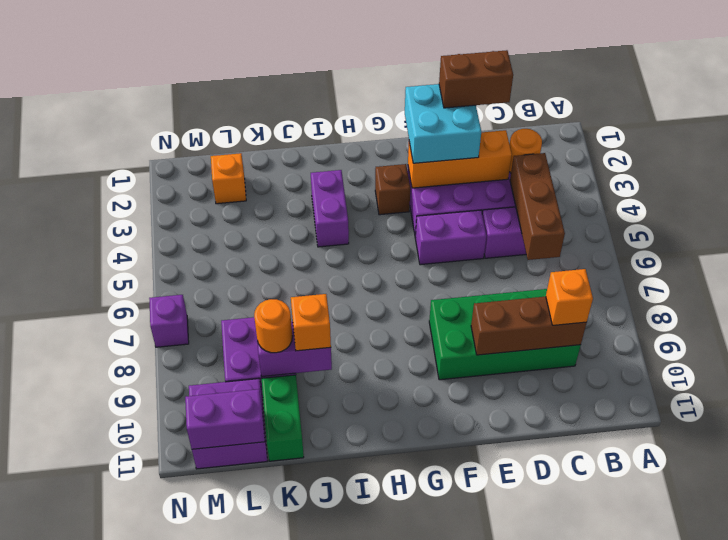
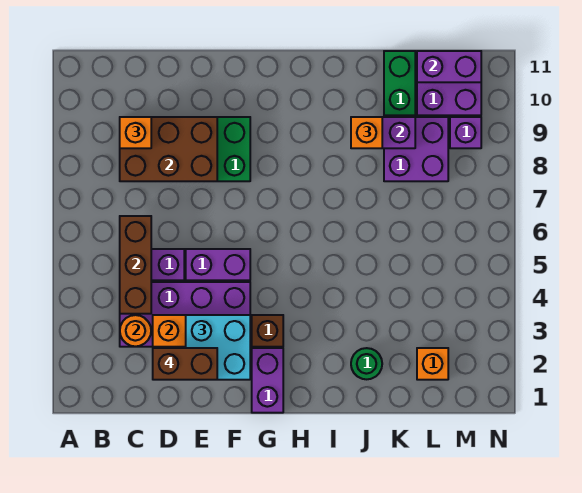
brown 1x3 brick [471,296,587,355] -> brown 2x3 brick [120,117,217,181]
purple 1x2 brick [311,170,349,247] -> purple 1x2 brick moved to [252,348,283,413]
none -> green 1x1 round brick [351,348,382,379]
orange 1x1 round brick [254,299,292,353] -> none
purple 1x1 brick [149,295,189,347] -> purple 1x1 brick moved to [450,117,481,148]

